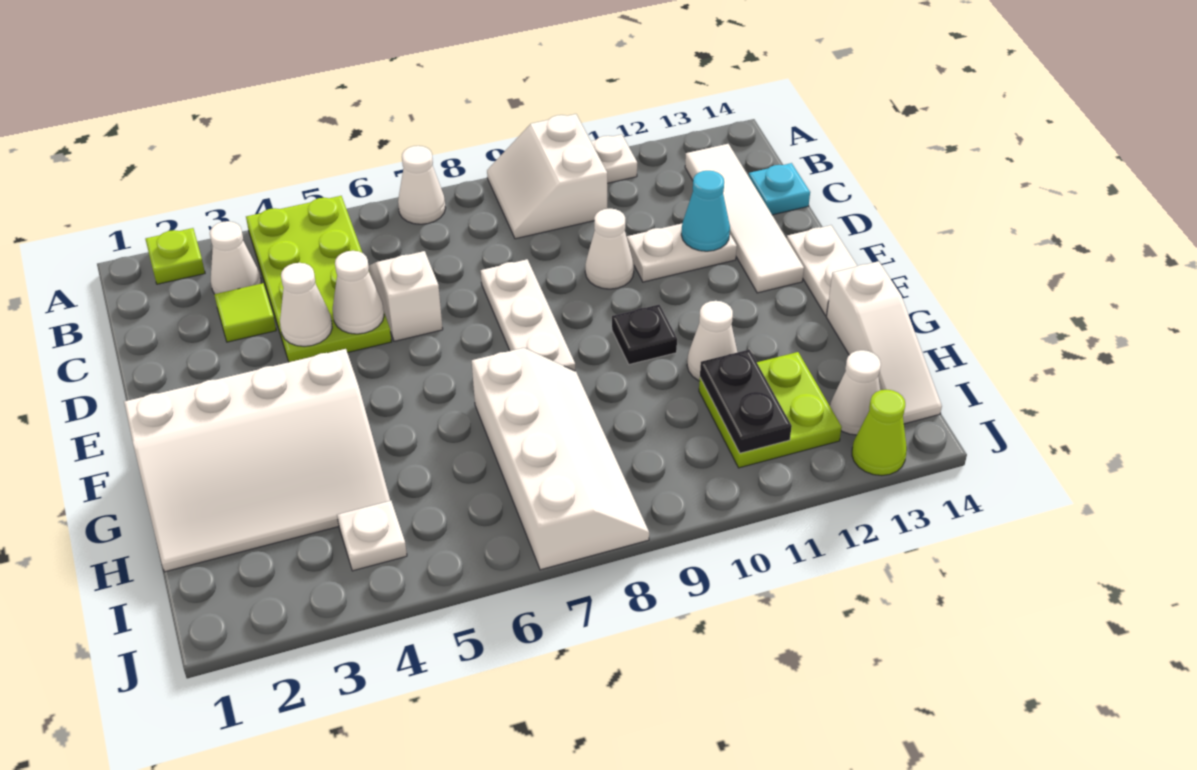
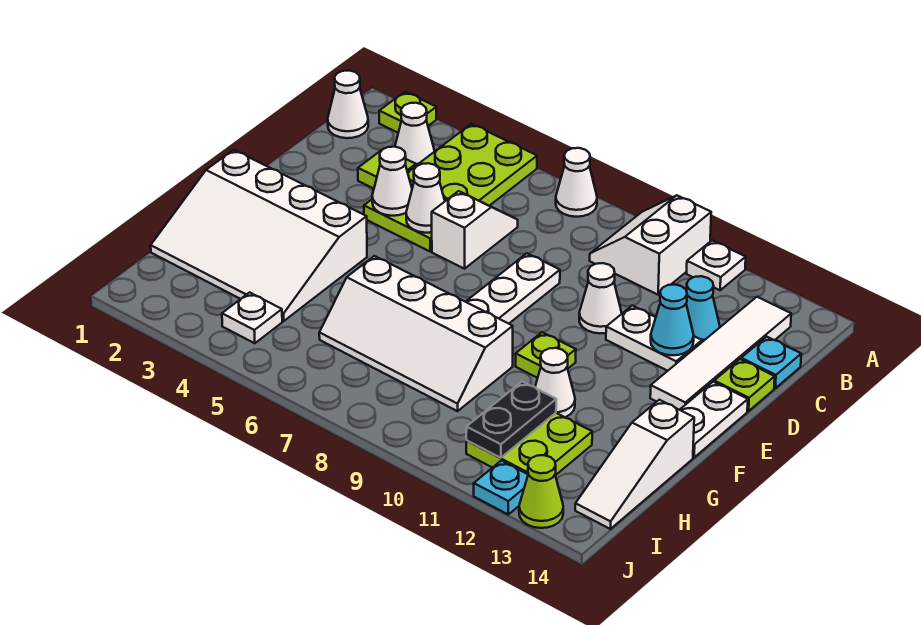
none -> cyan 1x1 cone [686,276,720,342]
none -> lime 1x1 plate [714,359,775,411]
black 1x1 plate [612,305,677,364] -> lime 1x1 plate [516,332,576,378]
white 2x4 slope [472,348,649,570] -> white 2x4 slope turned to [319,256,513,411]
white 1x1 cone [830,350,881,435] -> white 1x1 cone moved to [328,71,368,138]
none -> cyan 1x1 plate [474,461,528,514]

